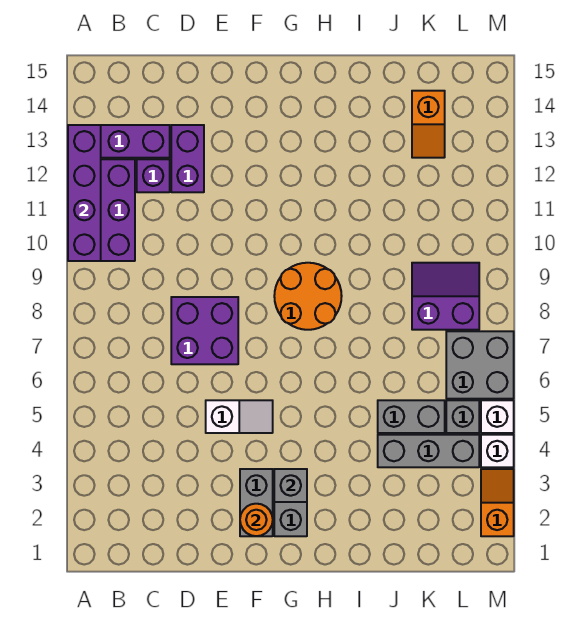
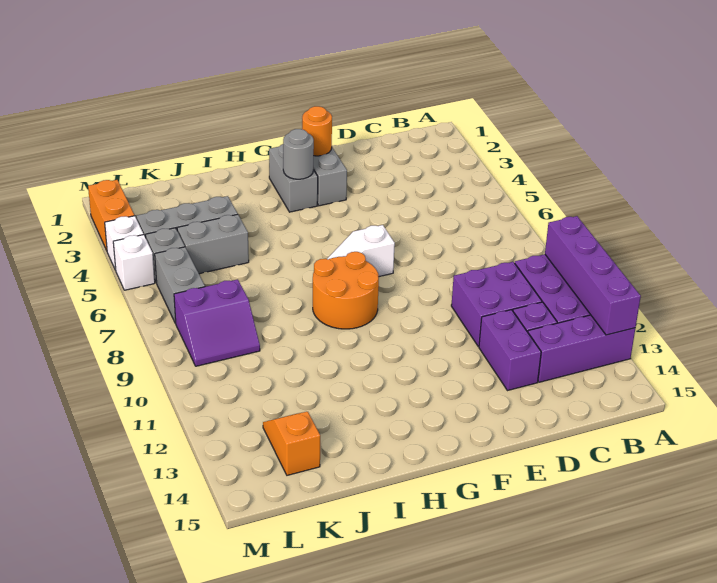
purple 2x2 brick [171,297,238,364] -> purple 2x2 brick moved to [451,262,542,347]
white 1x2 slope [206,400,273,433] -> white 1x2 slope moved to [327,225,395,277]
grey 1x1 brick [274,469,307,502] -> grey 1x1 round brick [283,129,314,179]
grey 2x2 brick [446,331,514,399] -> grey 1x2 brick [155,247,205,323]
orange 1x2 slope [481,469,514,536] -> orange 1x2 brick [88,180,134,251]

